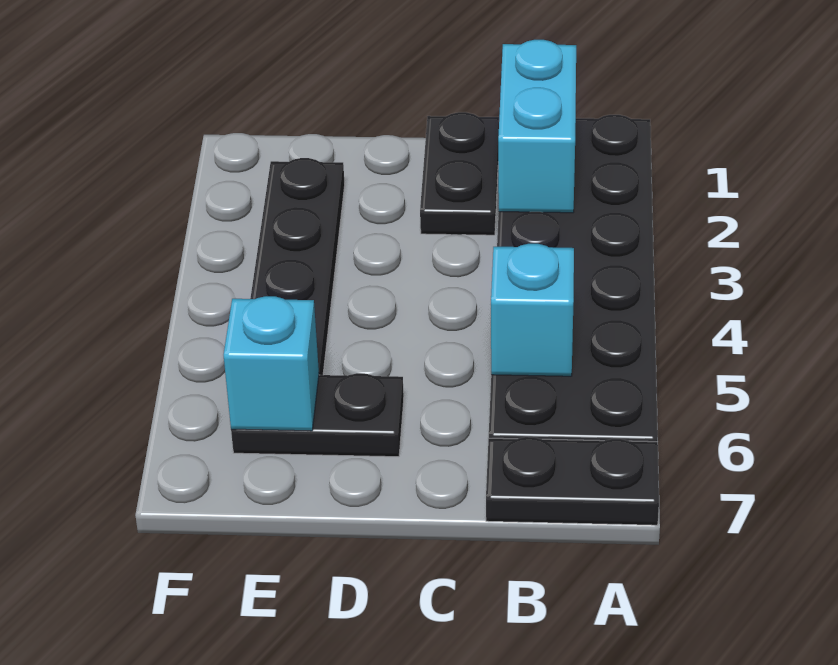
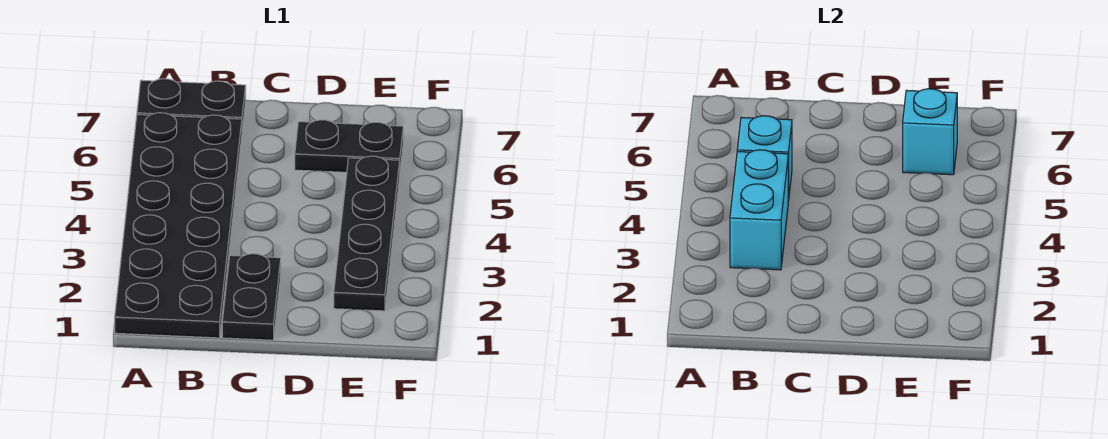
cyan 1x2 brick [498,40,576,213] -> cyan 1x2 brick moved to [730,150,788,270]

